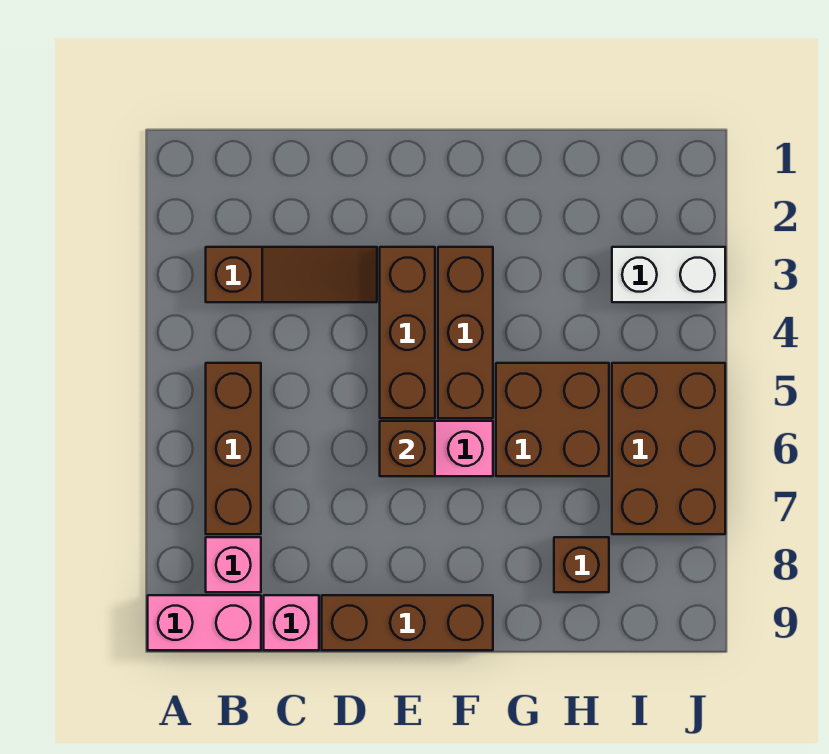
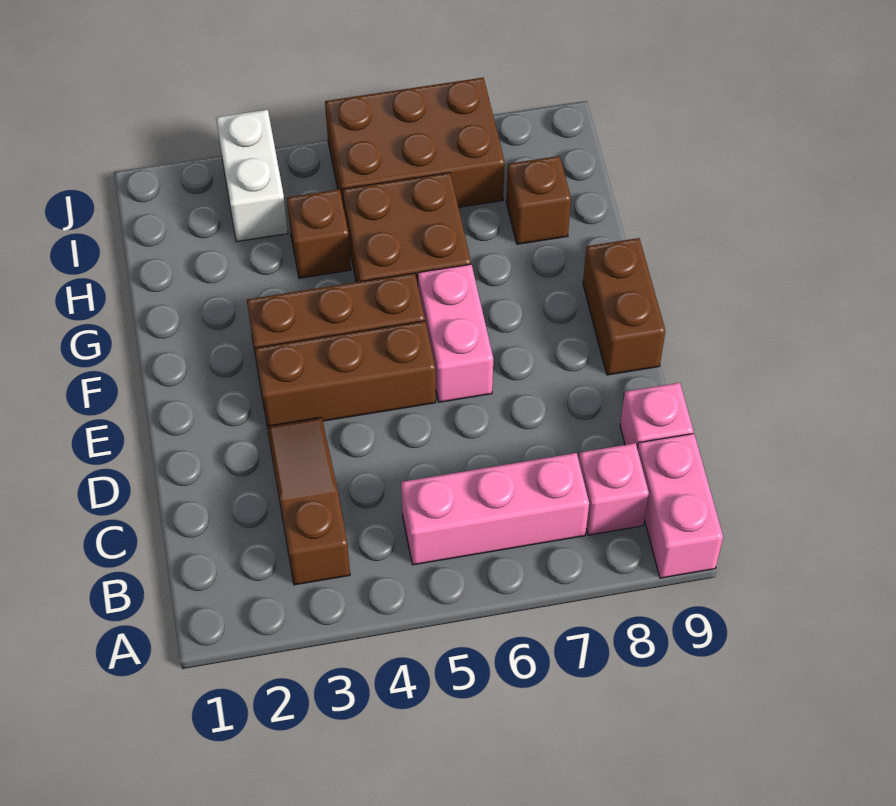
brown 1x3 brick [206,363,261,534] -> pink 1x3 brick [401,453,589,565]
brown 1x3 brick [322,595,493,650] -> brown 1x2 brick [583,238,665,375]
brown 1x1 brick [380,421,435,476] -> brown 1x1 brick moved to [287,189,351,278]

